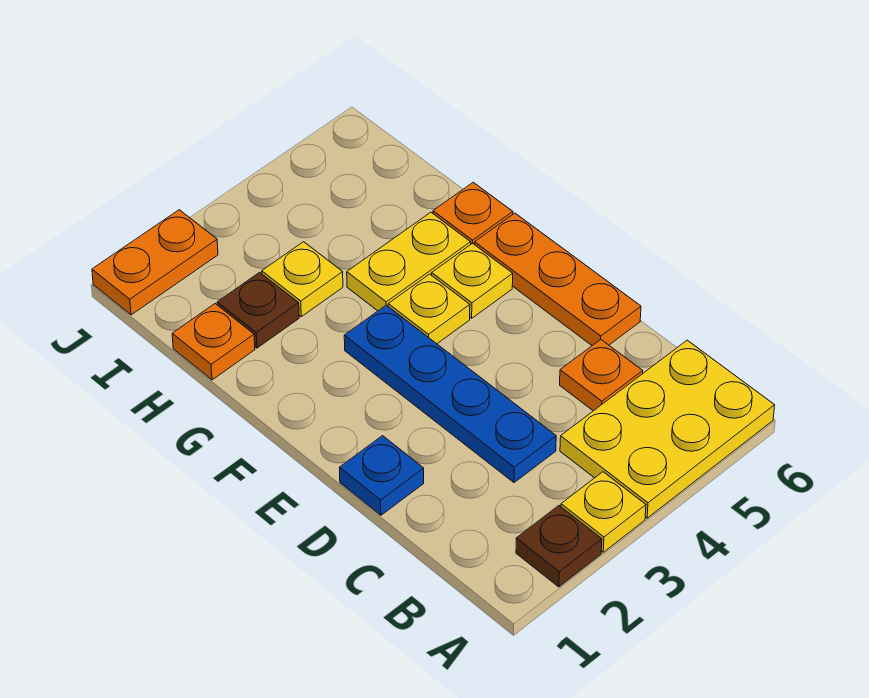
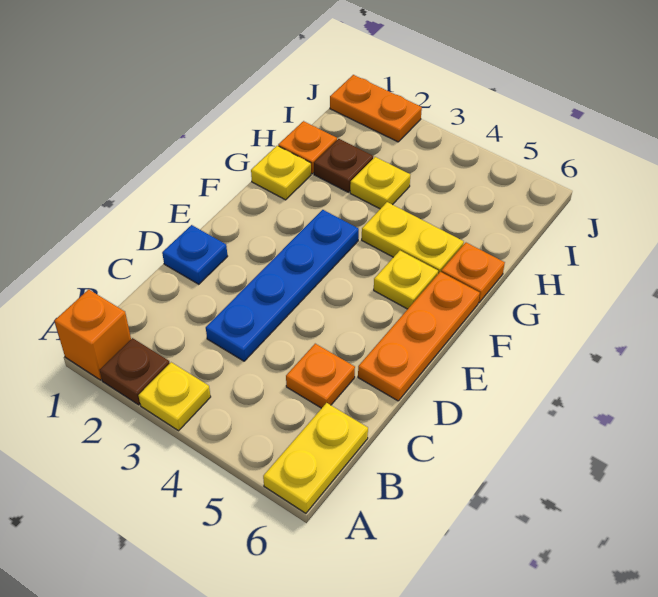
none -> orange 1x1 brick [54,289,131,380]
yellow 2x3 plate [560,340,775,518] -> yellow 1x2 plate [263,403,368,513]
yellow 1x1 plate [388,274,470,344] -> yellow 1x1 plate moved to [251,146,311,200]

